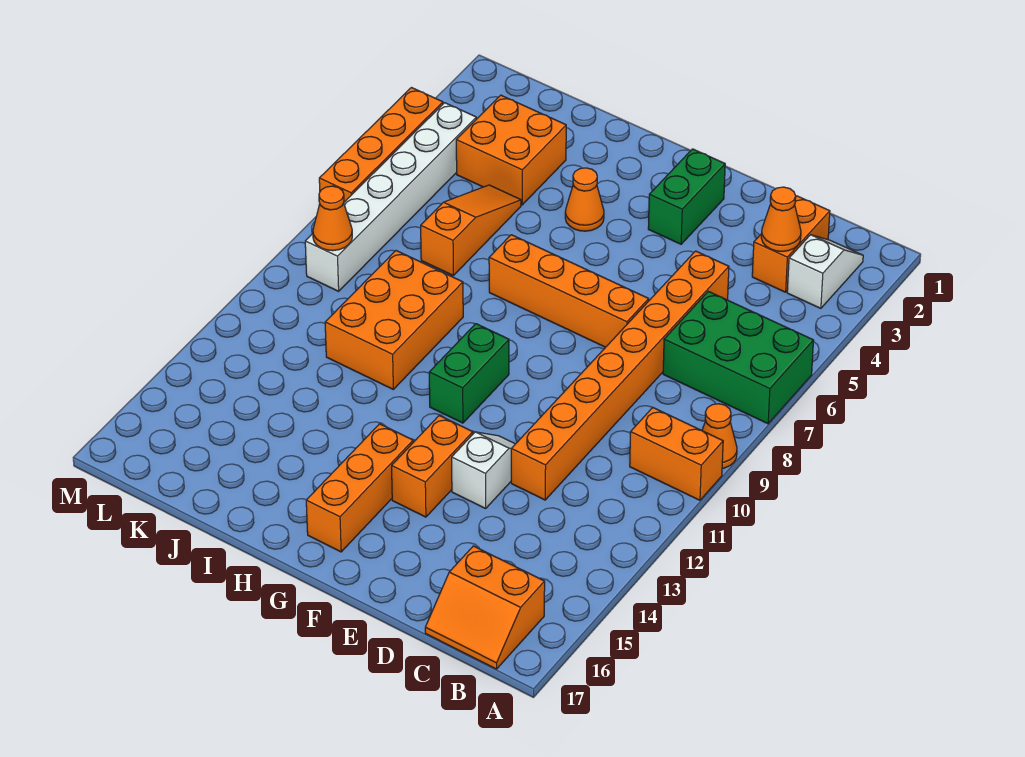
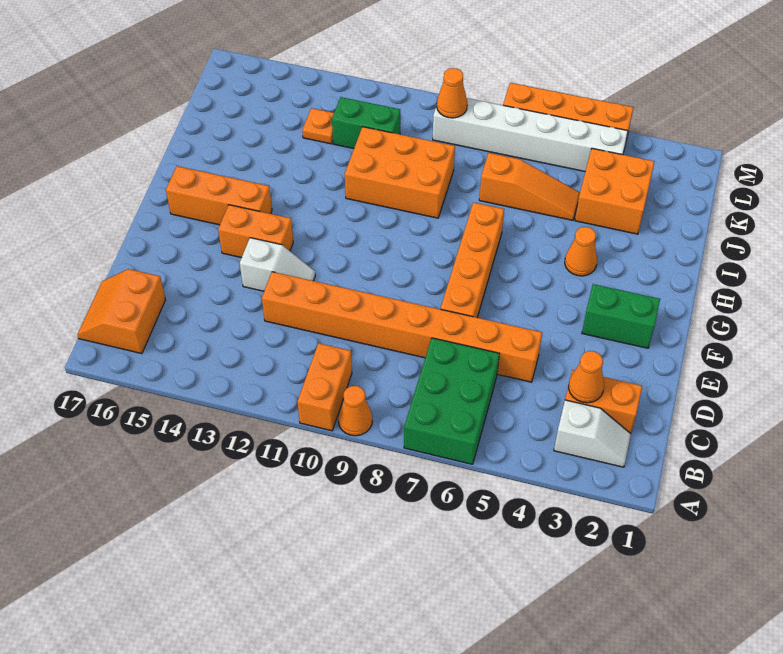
green 1x2 brick [429,324,509,423] -> green 1x2 brick moved to [332,97,400,149]
none -> orange 1x1 plate [302,108,334,144]

